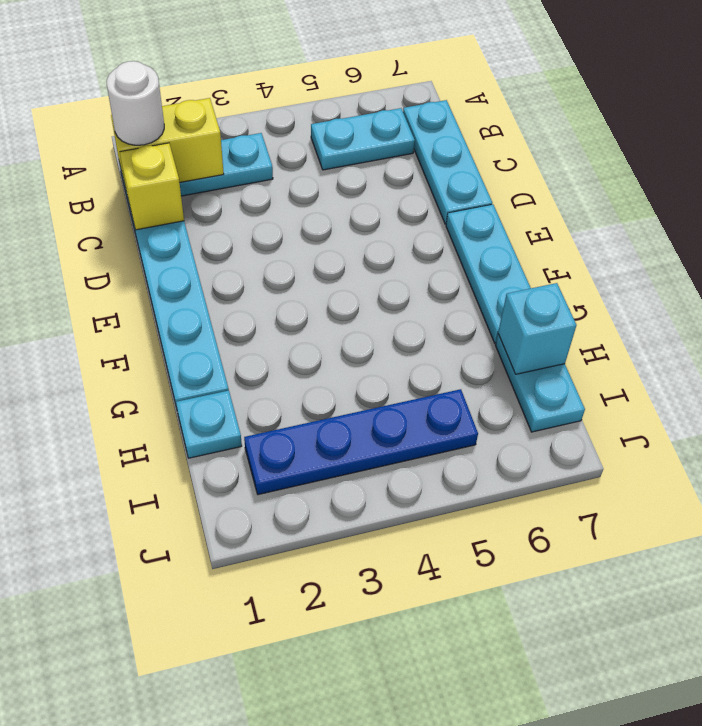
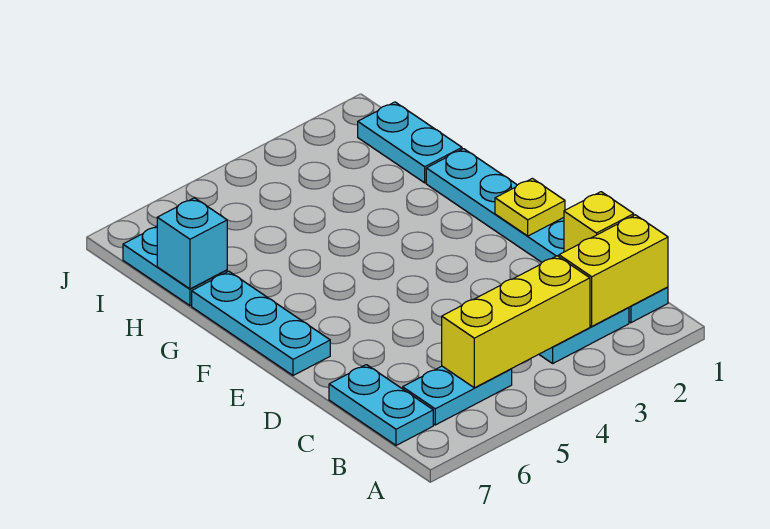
white 1x1 round brick [107,61,164,145] -> none
none -> yellow 1x3 brick [442,256,590,388]
cyan 1x3 plate [403,100,492,224] -> cyan 1x2 plate [329,365,433,445]
none -> yellow 1x1 plate [495,178,565,236]
cyan 1x1 plate [176,391,242,458] -> cyan 1x2 plate [358,102,462,183]
blue 1x4 plate [244,389,478,495] -> none

